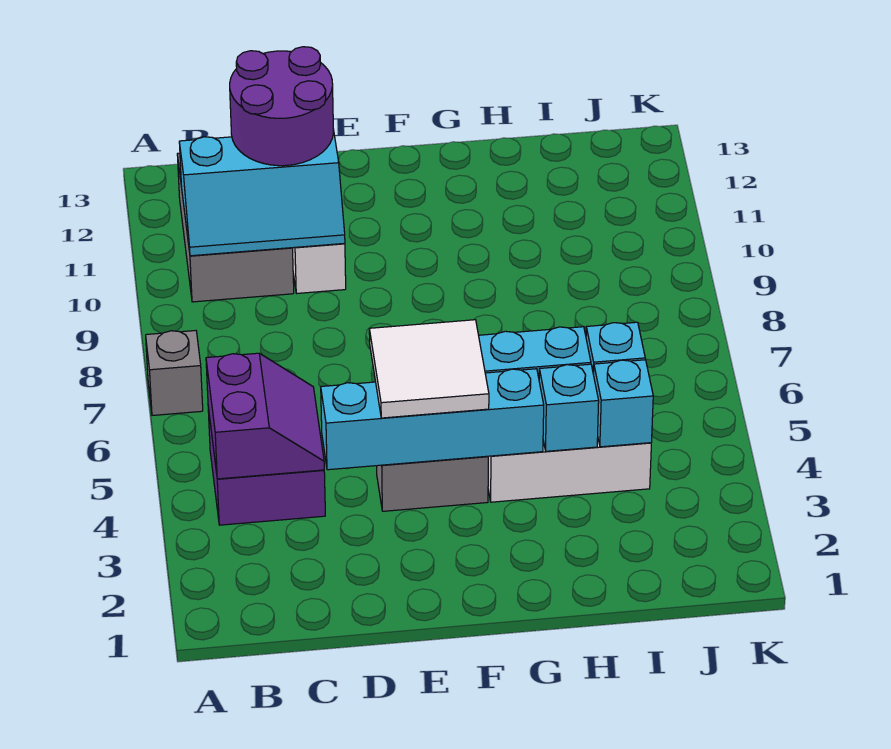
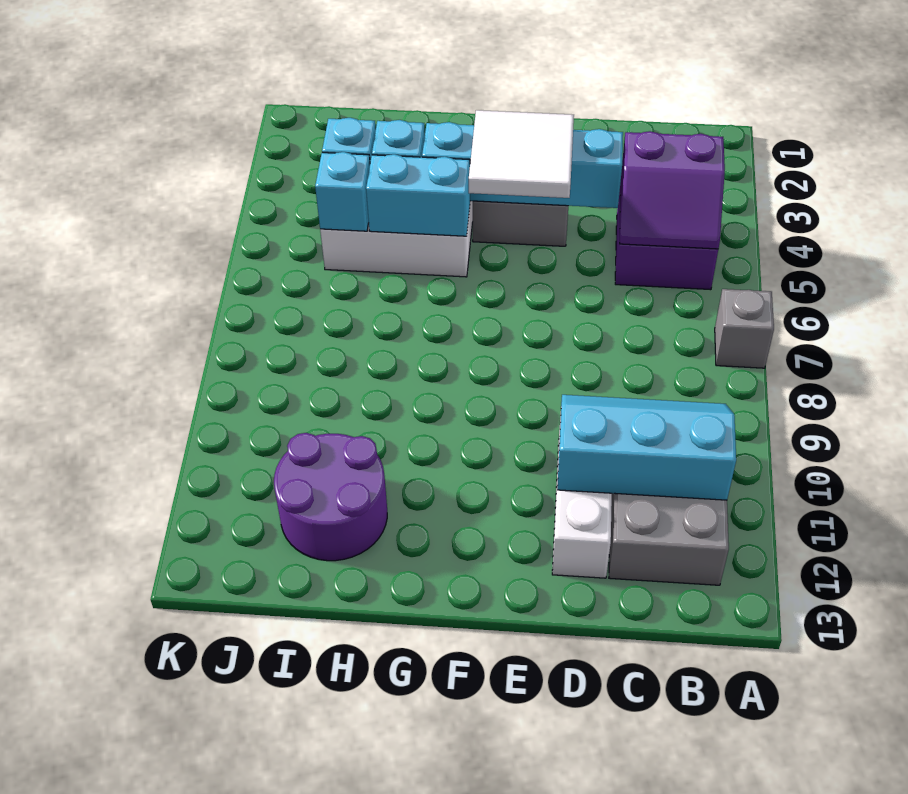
purple 2x2 slope [206,353,324,479] -> purple 2x2 slope turned to [620,131,725,249]
purple 2x2 round brick [230,47,334,166] -> purple 2x2 round brick moved to [274,433,387,561]

